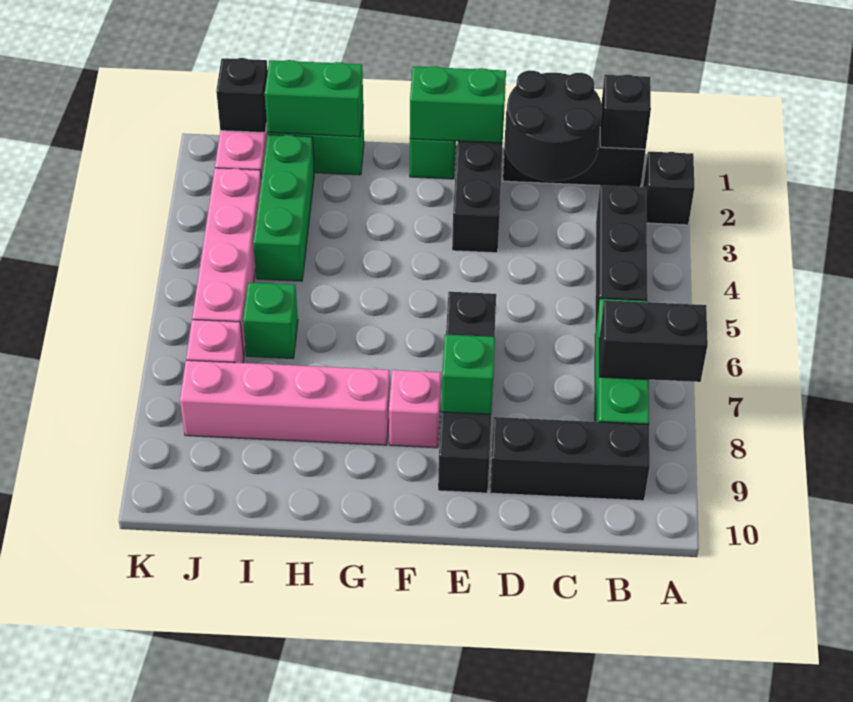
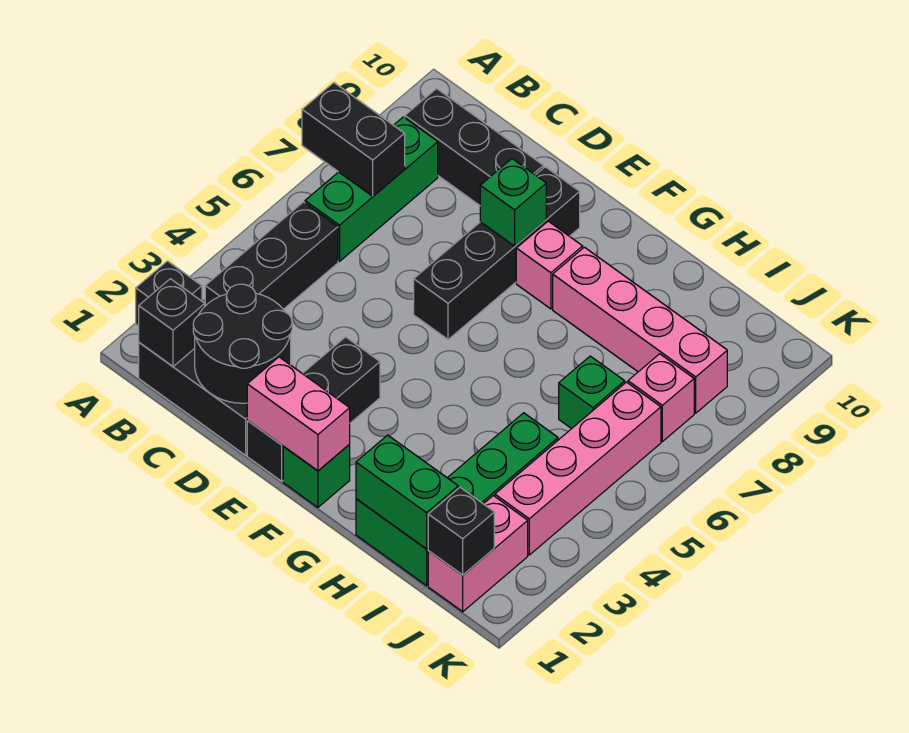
green 1x2 brick [410,66,506,143] -> pink 1x2 brick [247,357,350,471]

